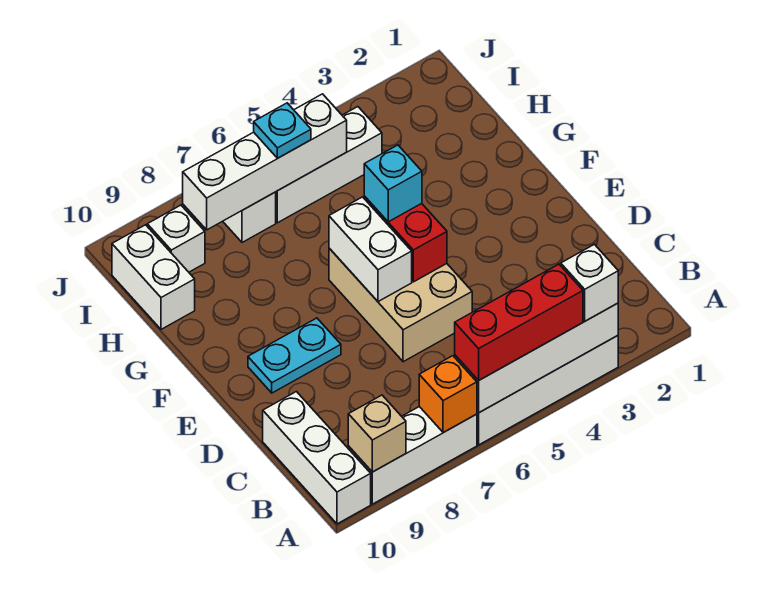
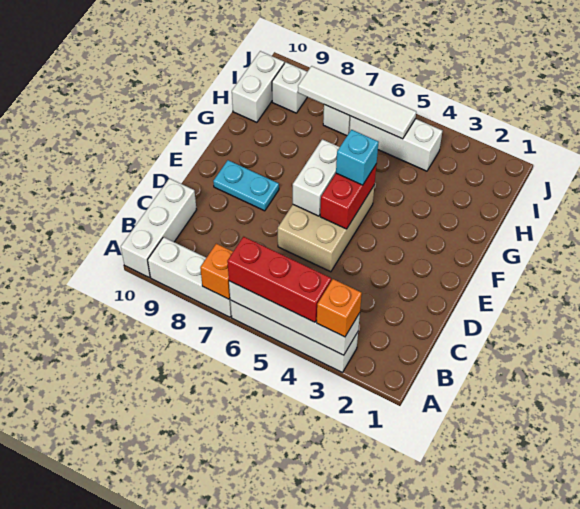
white 1x1 brick [560,244,618,321] -> orange 1x1 brick [317,279,362,337]
tan 1x1 brick [348,395,406,472] -> none
white 1x4 brick [183,94,347,230] -> white 1x4 tile [298,66,416,139]
cyan 1x1 plate [254,103,311,158] -> none

